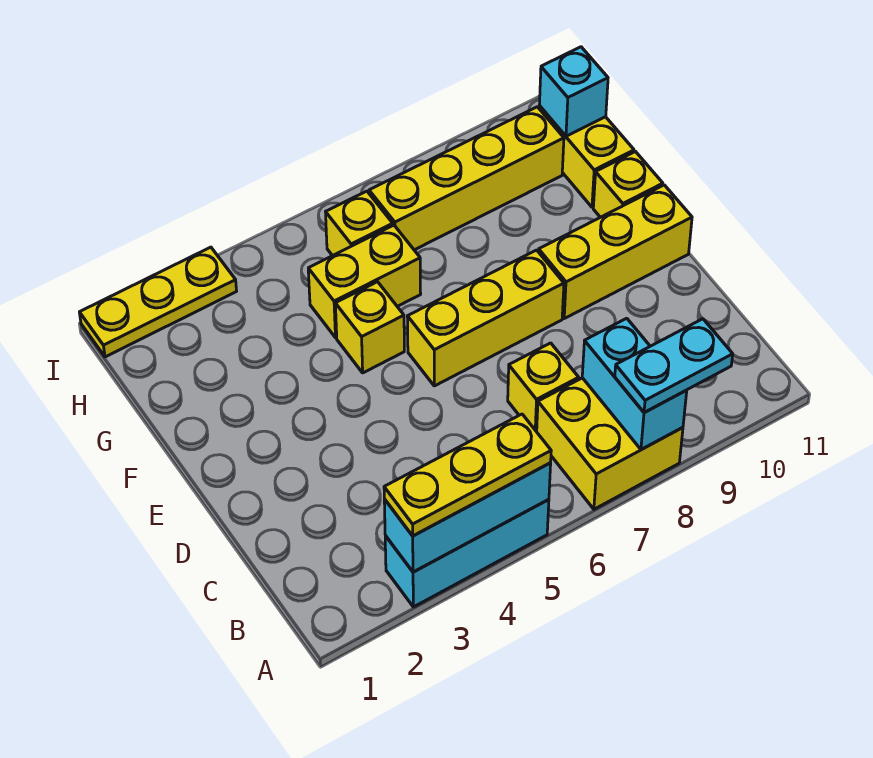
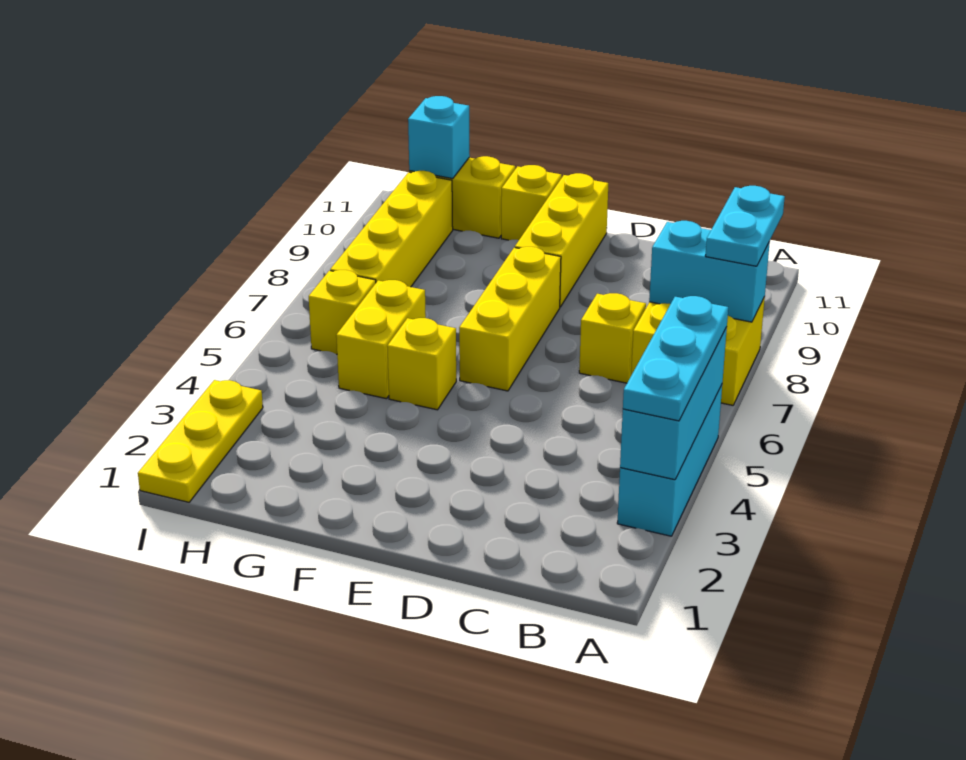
yellow 1x3 plate [384,414,551,536] -> cyan 1x3 plate [623,296,728,421]

